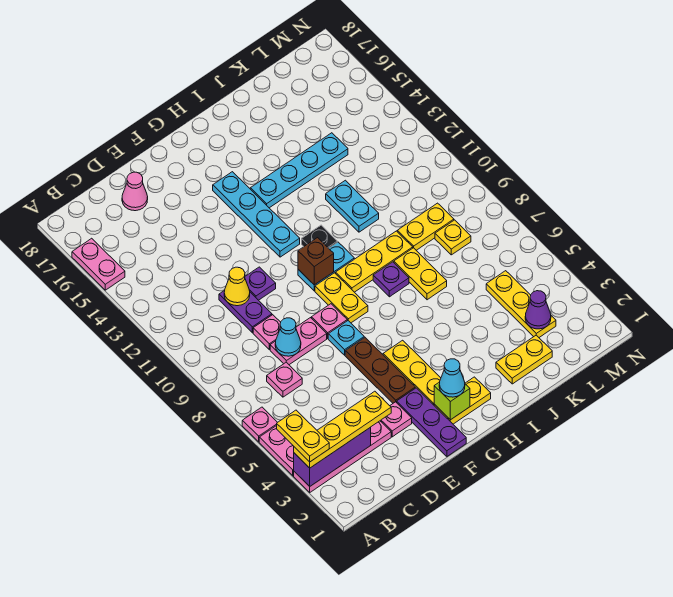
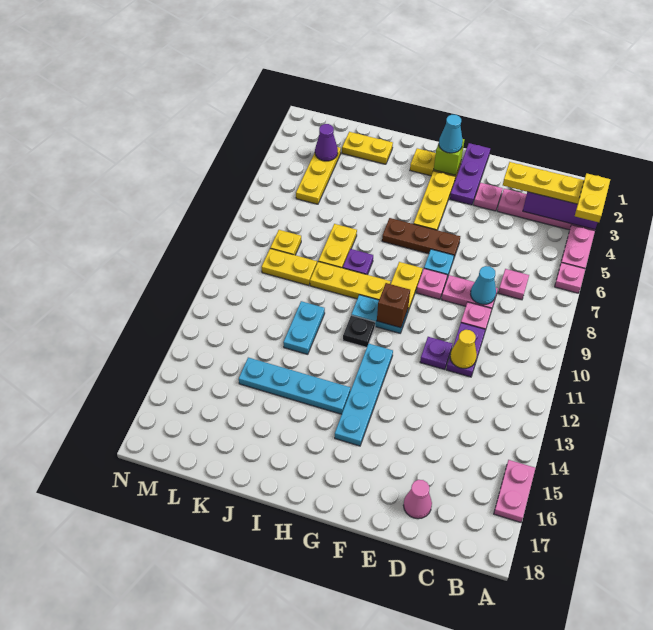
brown 1x3 plate [345,338,415,403] -> brown 1x3 plate turned to [382,218,460,260]

